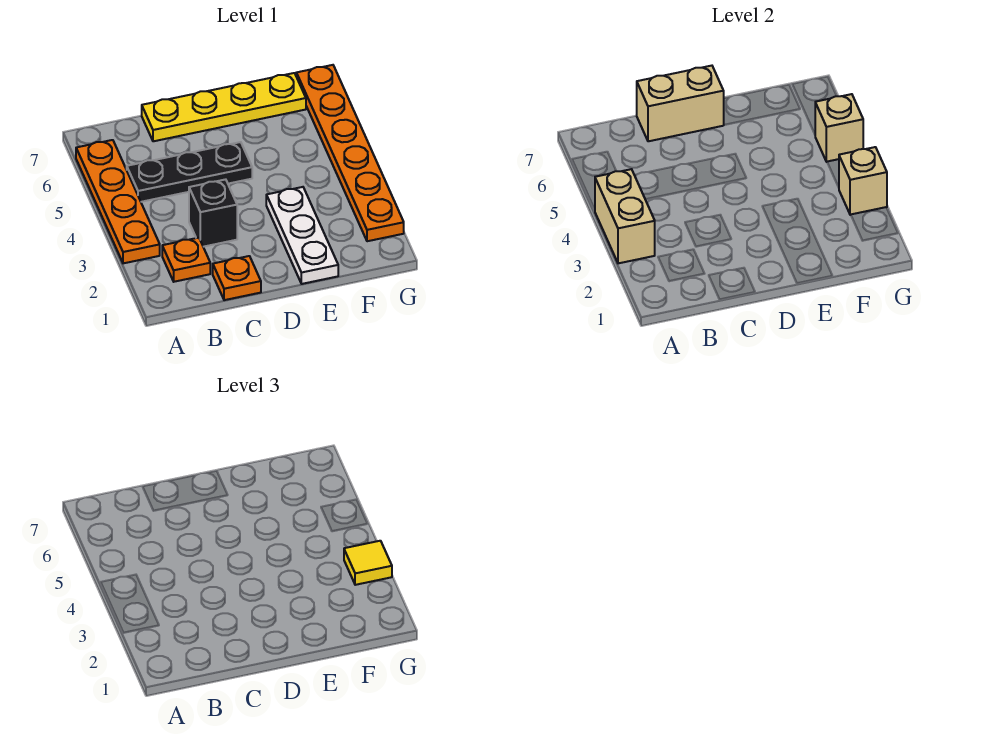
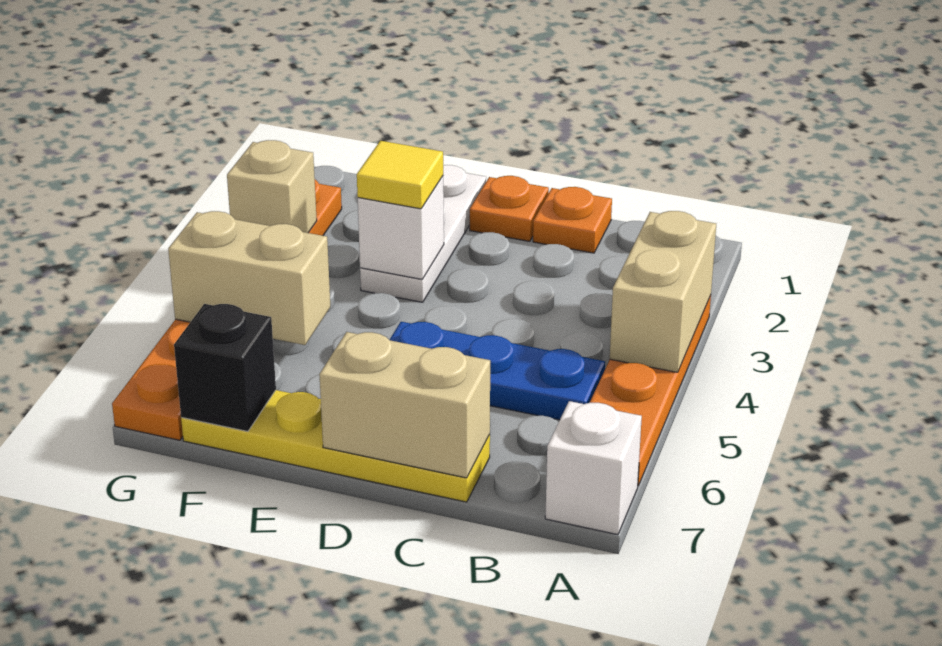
none -> white 1x1 brick [545,401,642,535]
orange 1x1 plate [162,238,210,282] -> orange 1x1 plate moved to [470,176,549,241]
black 1x3 plate [127,142,252,202] -> blue 1x3 plate [390,322,605,420]
black 1x1 brick [189,179,237,247] -> black 1x1 brick moved to [174,304,276,431]
none -> white 1x1 brick [358,176,444,279]
yellow 1x1 tile [344,541,392,585] -> yellow 1x1 tile moved to [357,141,443,209]
tan 1x1 brick [815,94,863,162] -> tan 1x2 brick [168,211,330,345]

